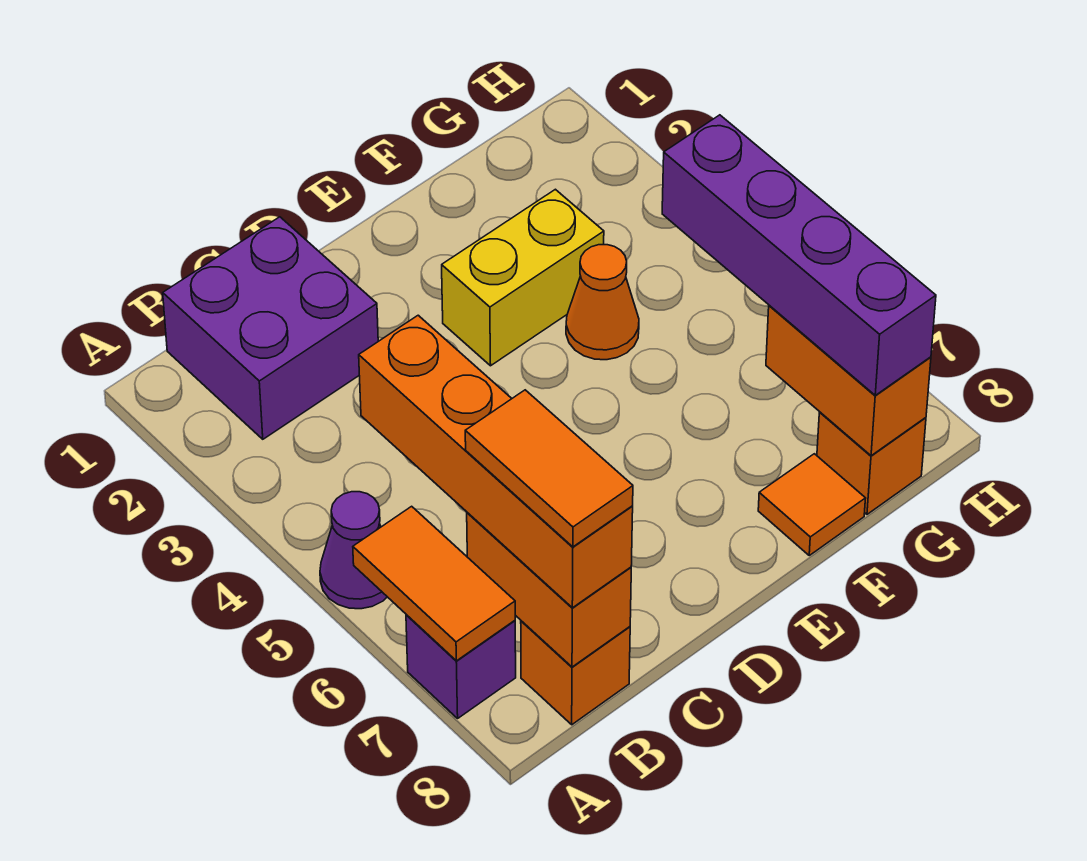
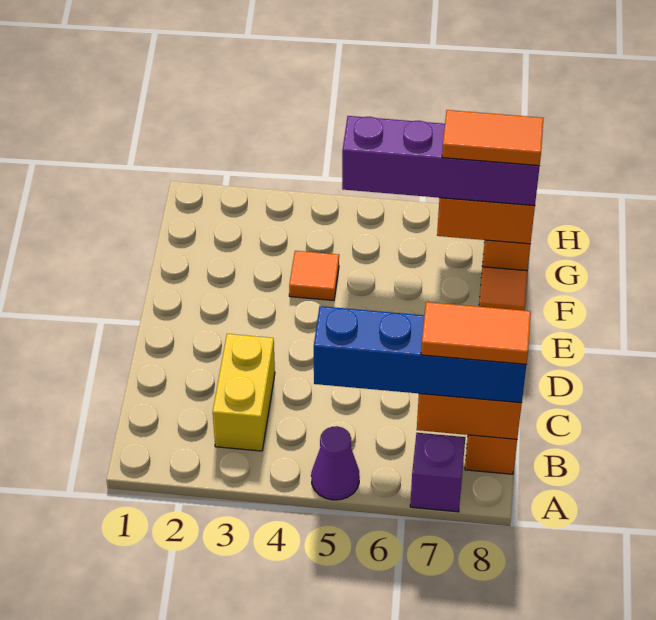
orange 1x2 tile [353,506,515,661] -> orange 1x2 tile moved to [442,110,543,166]
purple 2x2 brick [163,217,378,439] -> none
orange 1x4 brick [359,315,633,608] -> blue 1x4 brick [314,306,526,403]
yellow 1x2 brick [442,189,604,366] -> yellow 1x2 brick moved to [213,334,275,451]
orange 1x1 cone [566,245,639,360] -> orange 1x1 tile [289,251,339,300]

